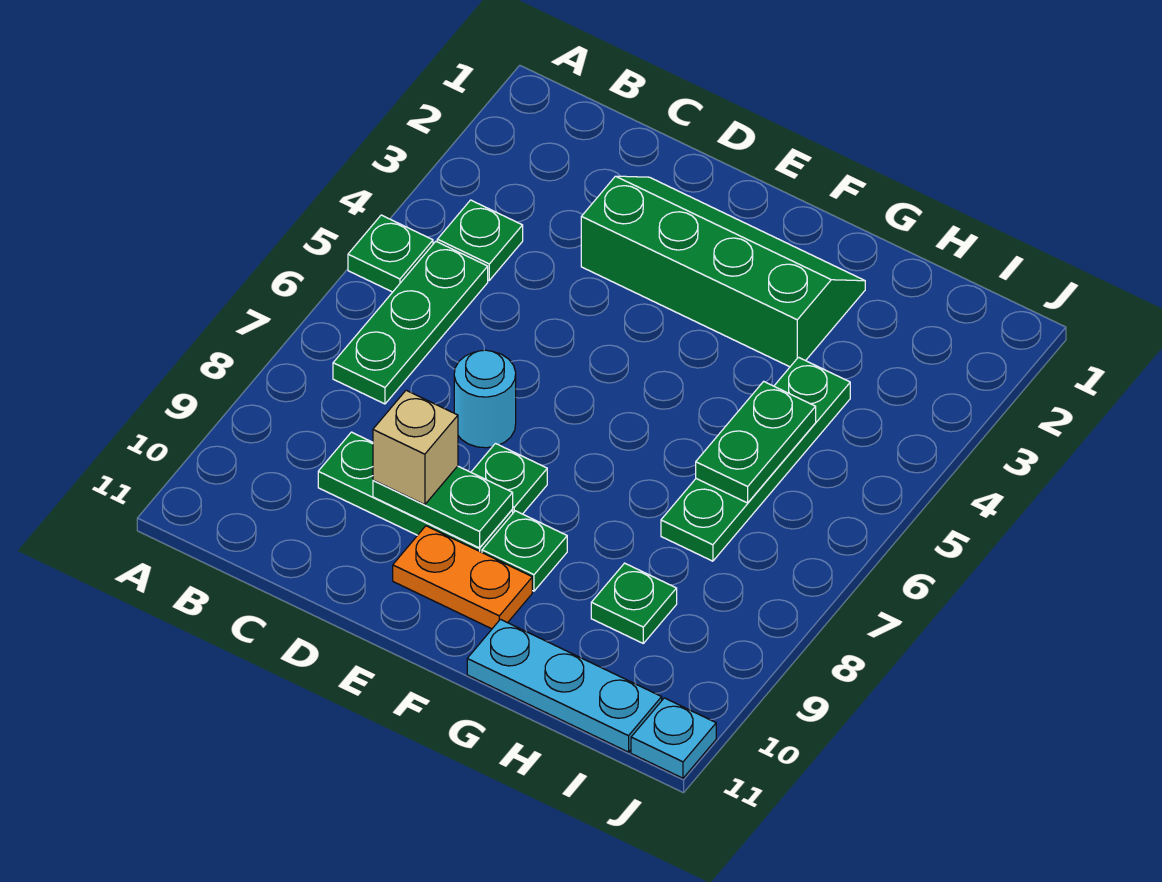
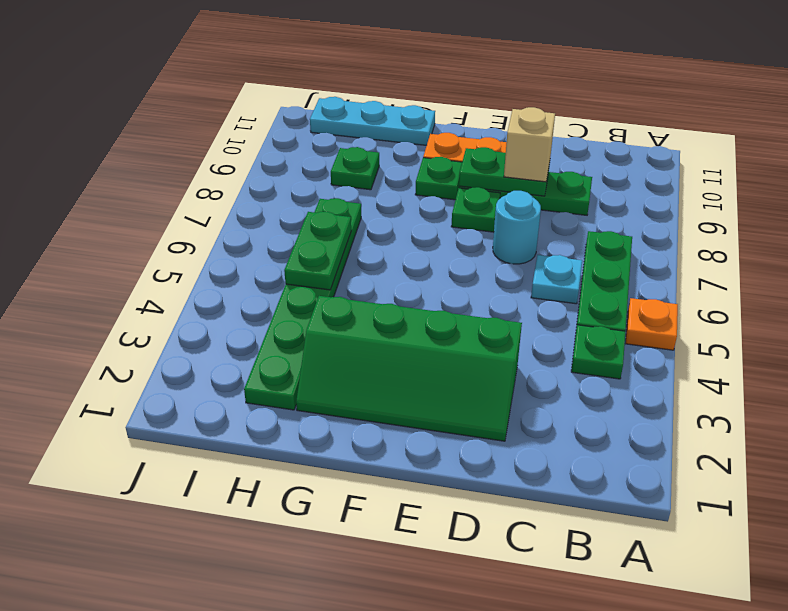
green 1x1 plate [348,215,433,292] -> orange 1x1 plate [625,298,678,350]
green 1x4 plate [661,357,850,561] -> green 1x6 plate [244,198,361,410]
cyan 1x1 plate [631,698,716,778] -> cyan 1x1 plate moved to [531,255,582,304]

